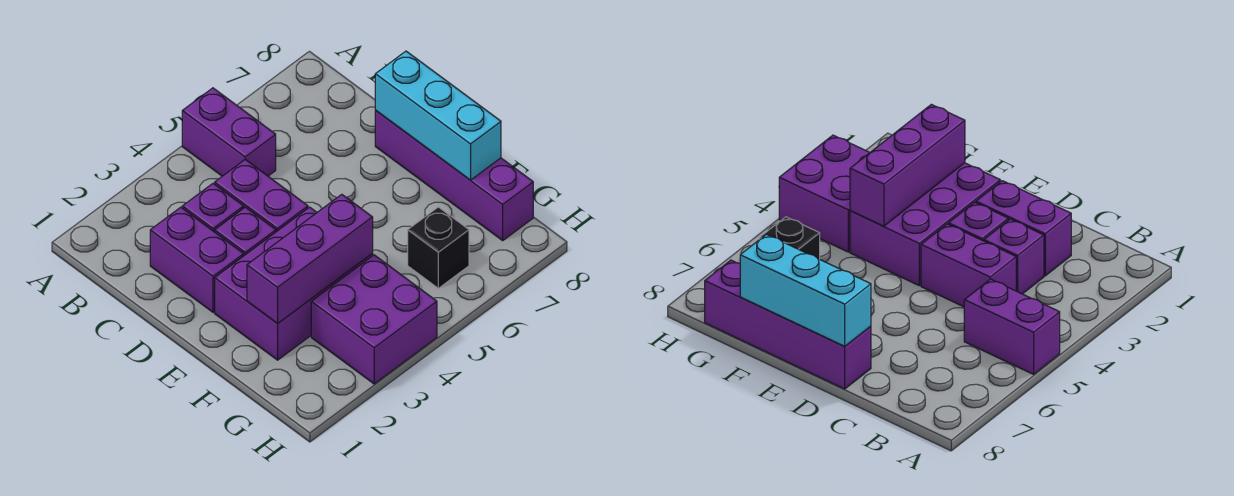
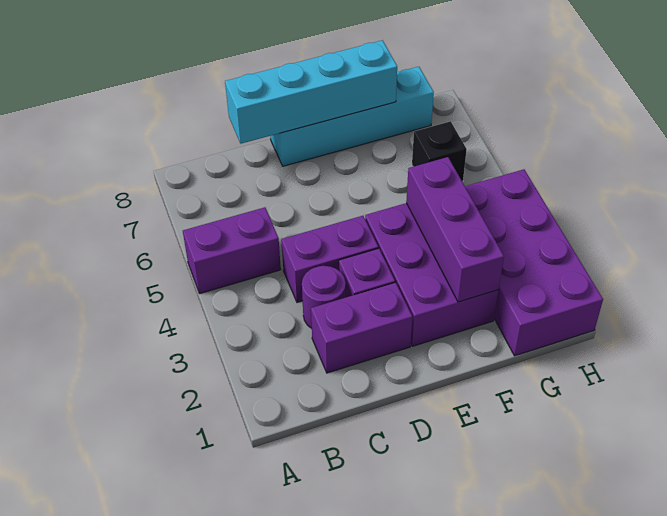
purple 1x1 brick [182,184,244,232] -> purple 1x1 round brick [302,266,346,328]
purple 1x4 brick [375,111,533,240] -> cyan 1x4 brick [270,67,434,166]
cyan 1x3 brick [375,51,501,180] -> cyan 1x4 brick [225,40,397,144]
purple 2x2 brick [311,255,437,384] -> purple 2x4 brick [465,169,603,356]

